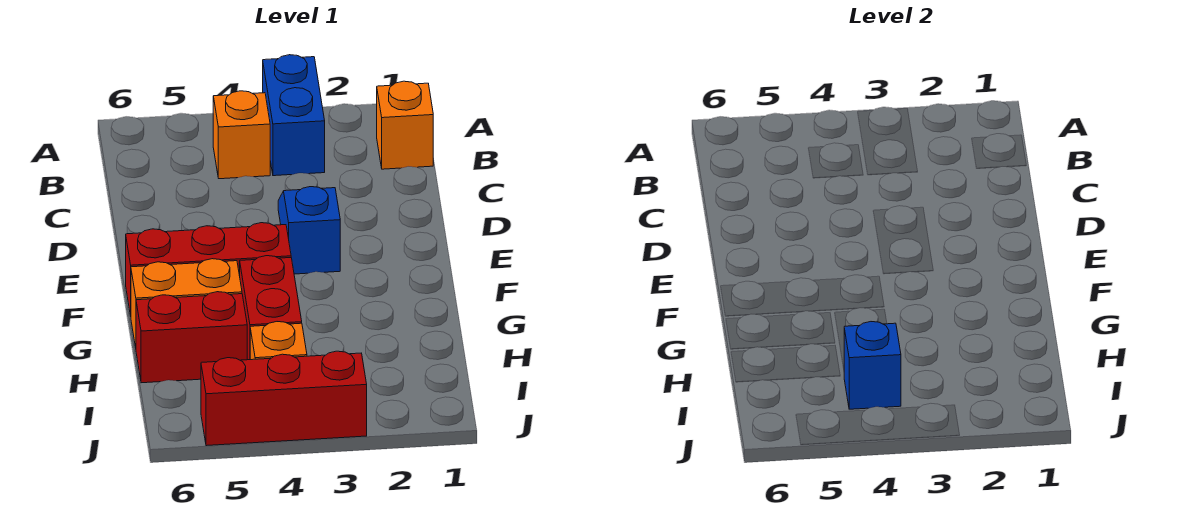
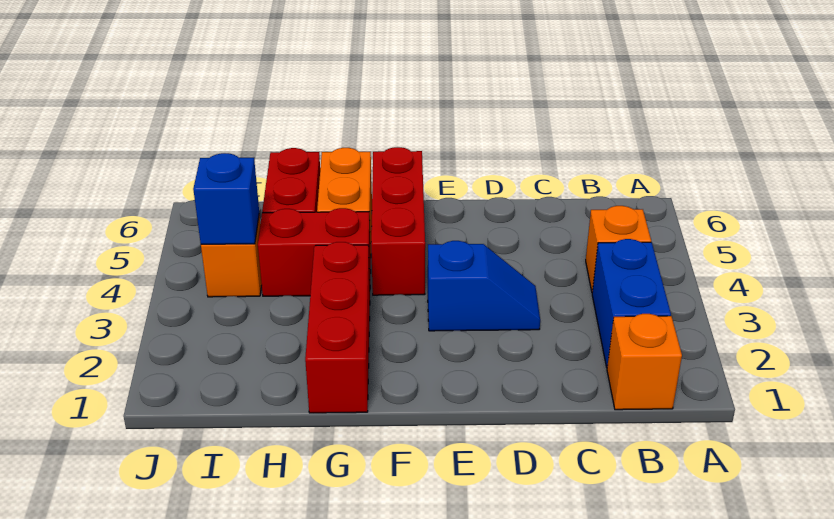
blue 1x2 brick [263,55,325,176] -> blue 1x2 brick turned to [592,239,671,367]
red 1x3 brick [201,351,367,446] -> red 1x3 brick moved to [305,242,370,413]

